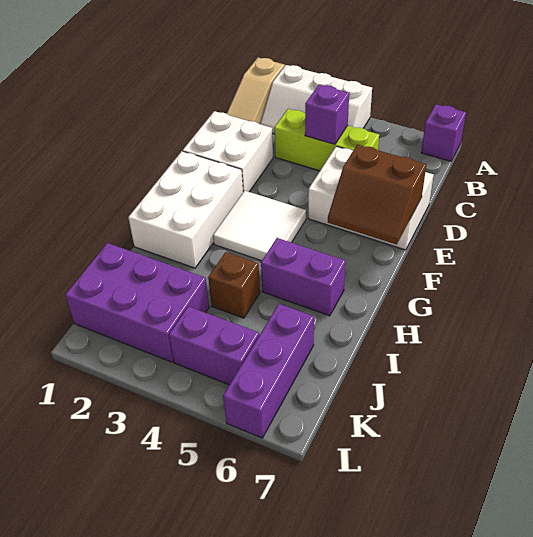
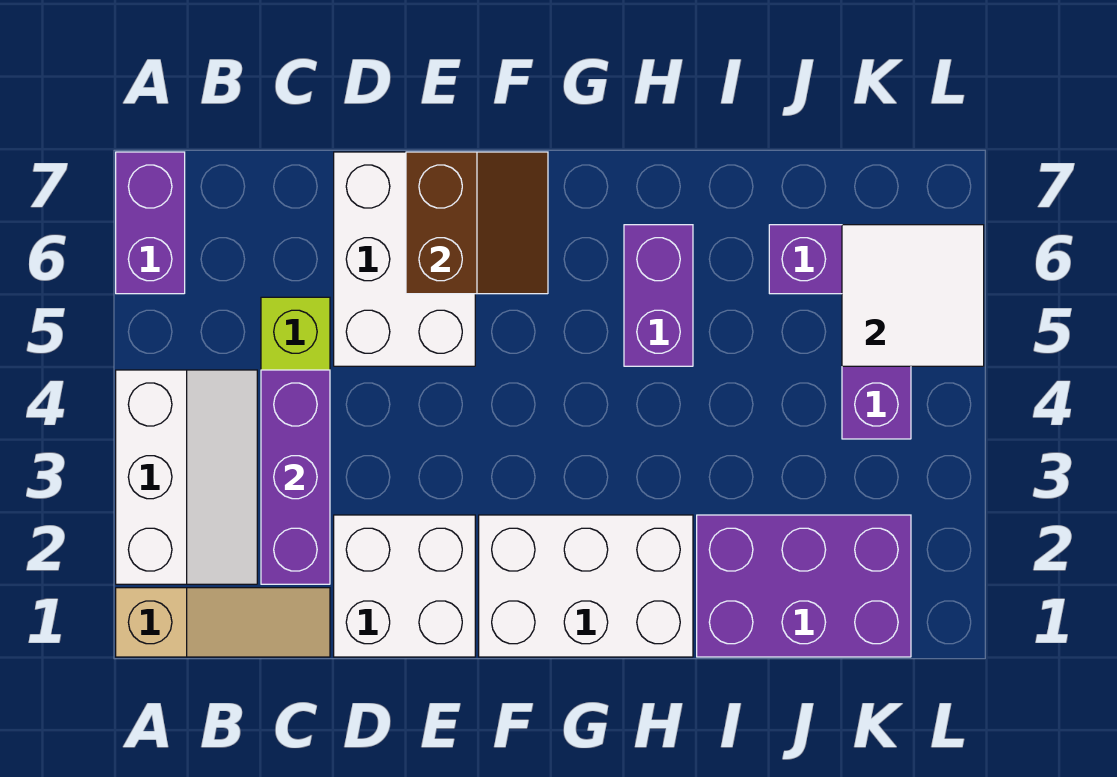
purple 1x1 brick [421,104,466,161] -> purple 1x2 brick [116,152,185,294]
purple 1x1 brick [305,85,349,144] -> purple 1x3 brick [261,370,330,584]
white 2x2 tile [213,191,306,261] -> white 2x2 tile moved to [842,225,984,366]
brown 1x1 brick [208,252,260,318] -> none
purple 2x3 brick [65,243,209,362] -> purple 2x3 brick turned to [697,515,911,657]

